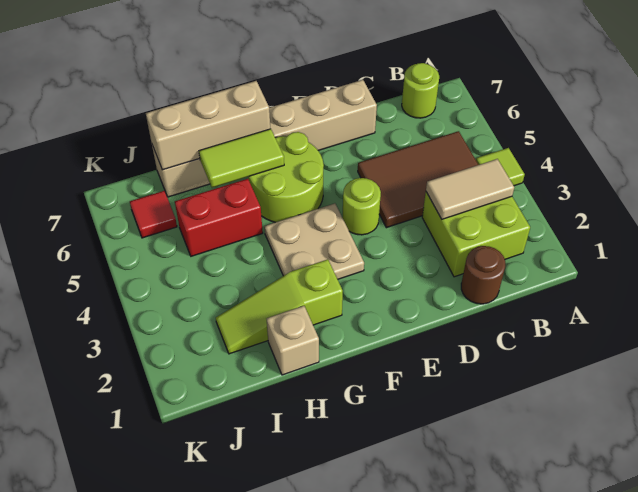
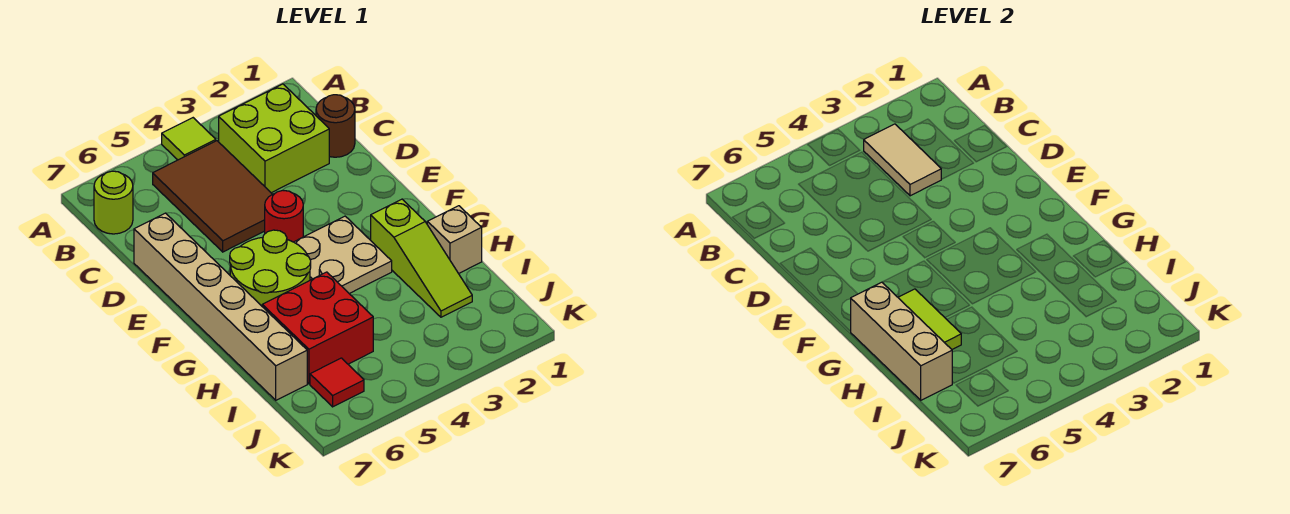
lime 1x1 round brick [342,178,381,235] -> red 1x1 round brick [265,190,303,242]
red 1x2 brick [175,179,263,256] -> red 2x2 brick [262,272,373,384]

